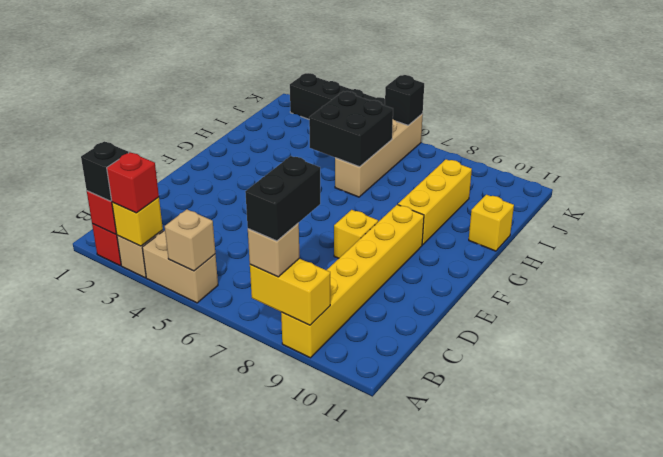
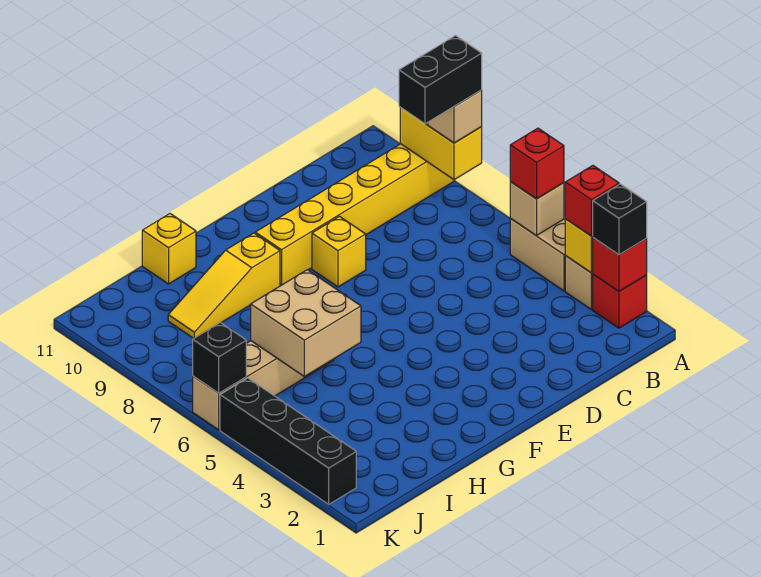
none -> red 1x1 brick [510,128,564,199]
yellow 1x3 brick [398,159,472,245] -> yellow 1x3 slope [168,233,280,339]
black 2x2 brick [309,91,393,167] -> tan 2x2 brick [251,270,361,376]

